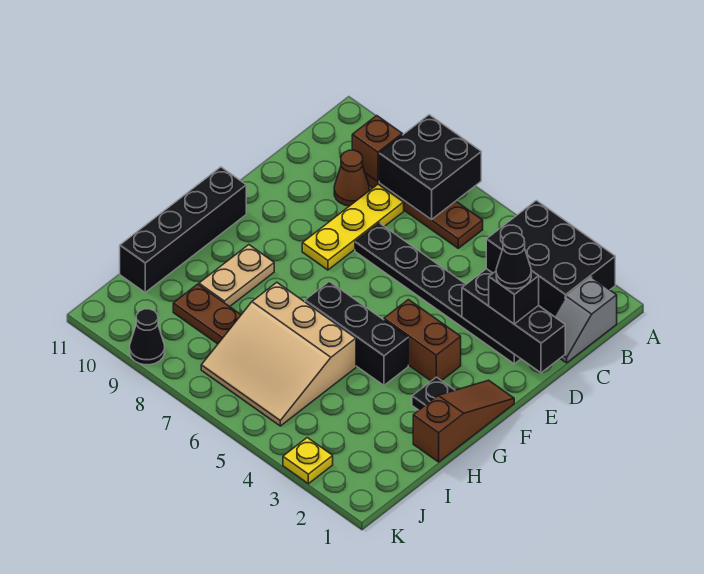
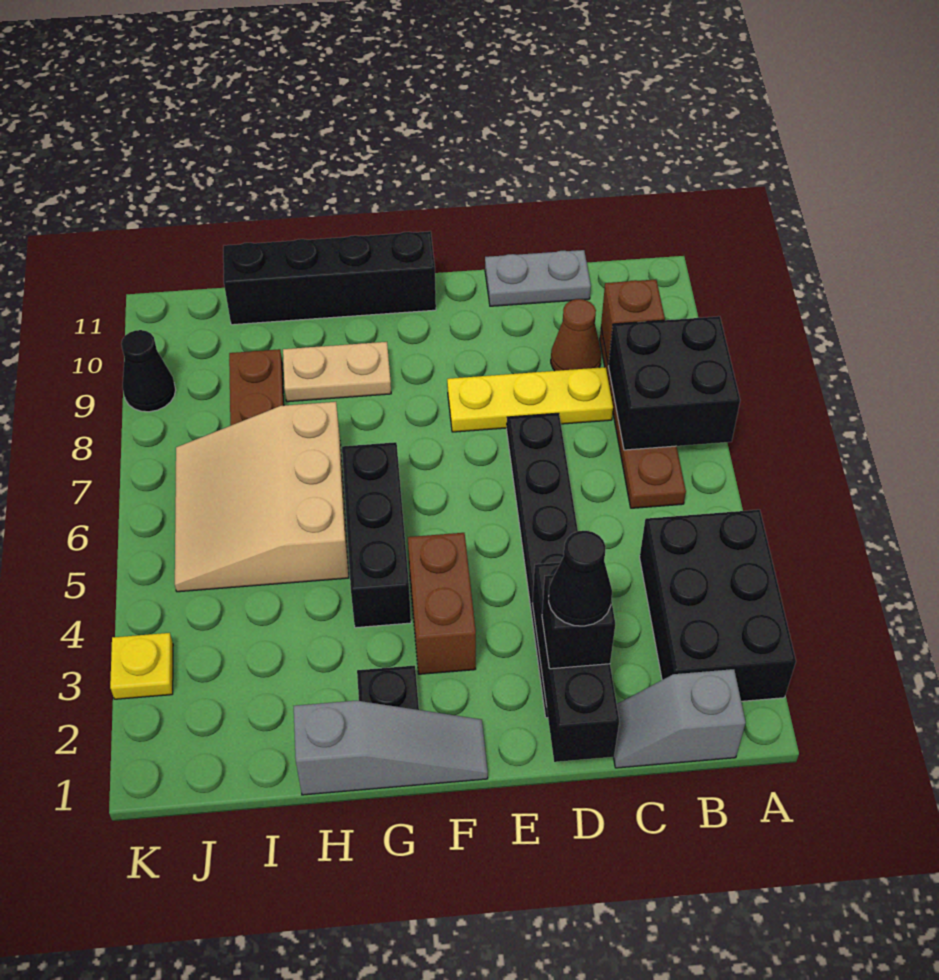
none -> grey 1x2 plate [485,250,591,306]
brown 1x3 slope [413,380,514,462] -> grey 1x3 slope [294,701,488,795]

